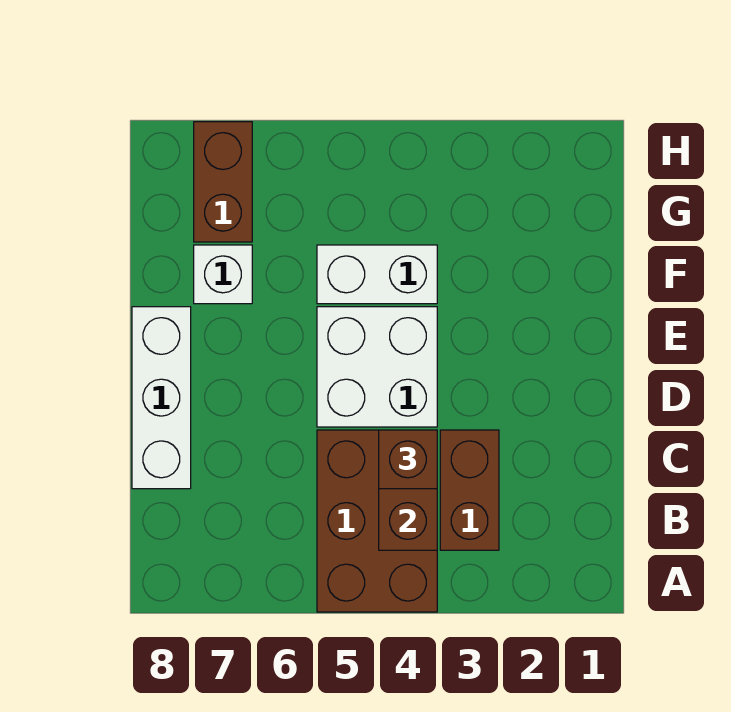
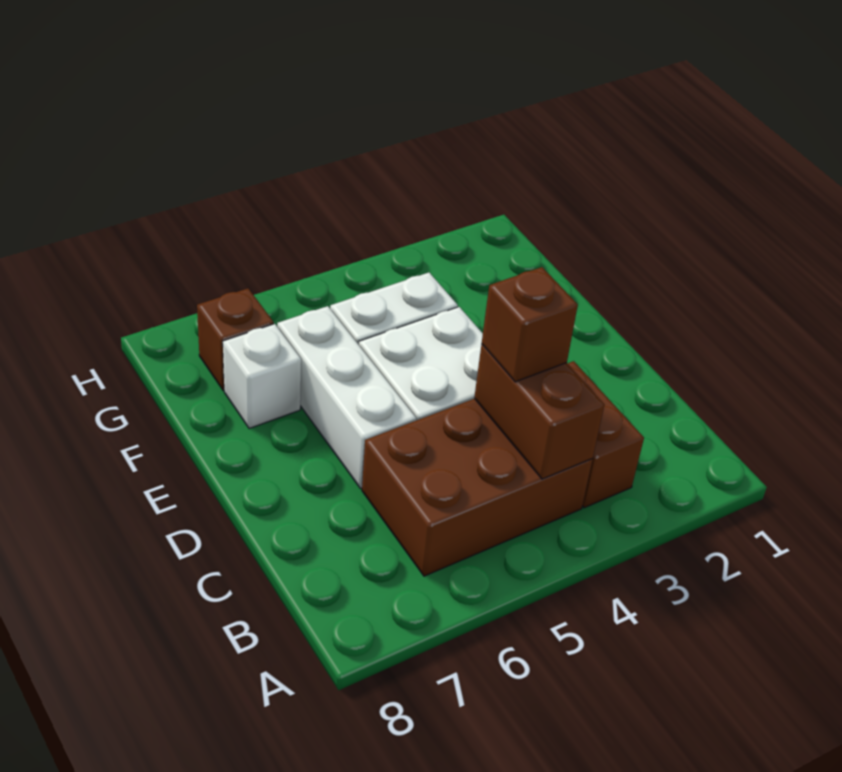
brown 2x3 brick [317,430,437,612] -> brown 2x3 brick turned to [362,399,593,576]
white 1x3 brick [132,307,191,489] -> white 1x3 brick moved to [277,306,416,489]
brown 1x2 brick [194,122,252,242] -> brown 1x1 brick [197,288,274,390]

